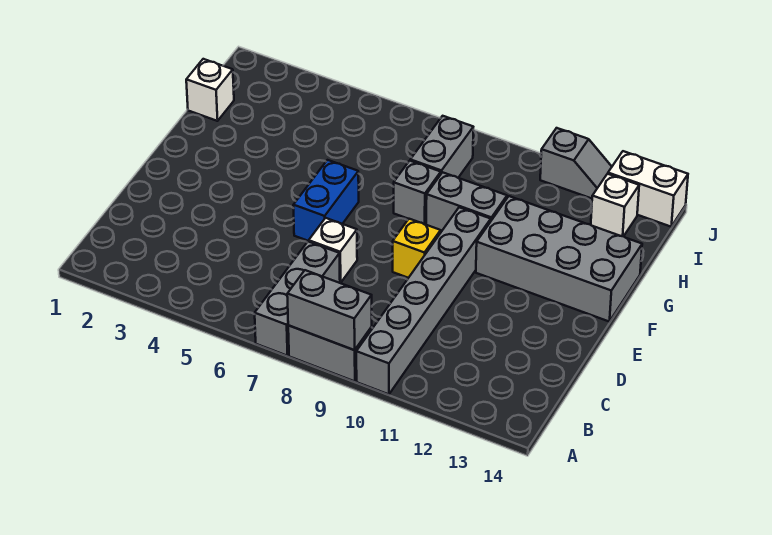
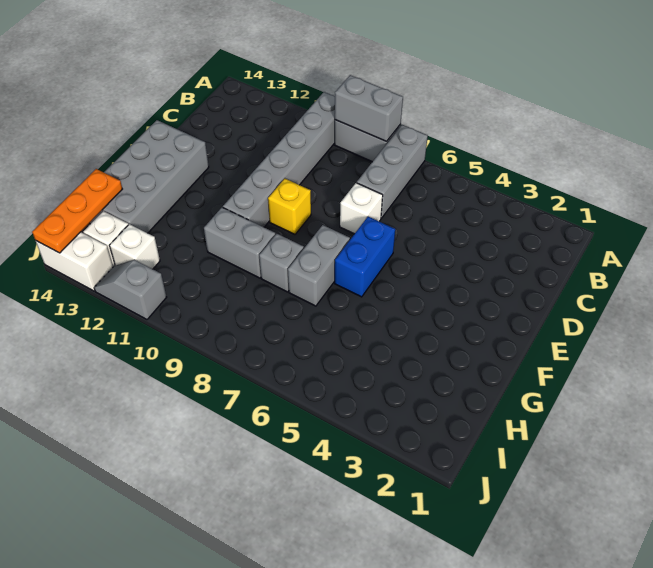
grey 2x4 brick [476,196,642,322] -> grey 2x4 brick turned to [90,120,209,233]
white 1x1 brick [186,59,234,121] -> white 1x1 brick moved to [110,224,160,269]
grey 1x2 brick [410,116,473,178] -> grey 1x2 brick moved to [288,225,350,306]
none -> orange 1x3 plate [32,169,122,253]

